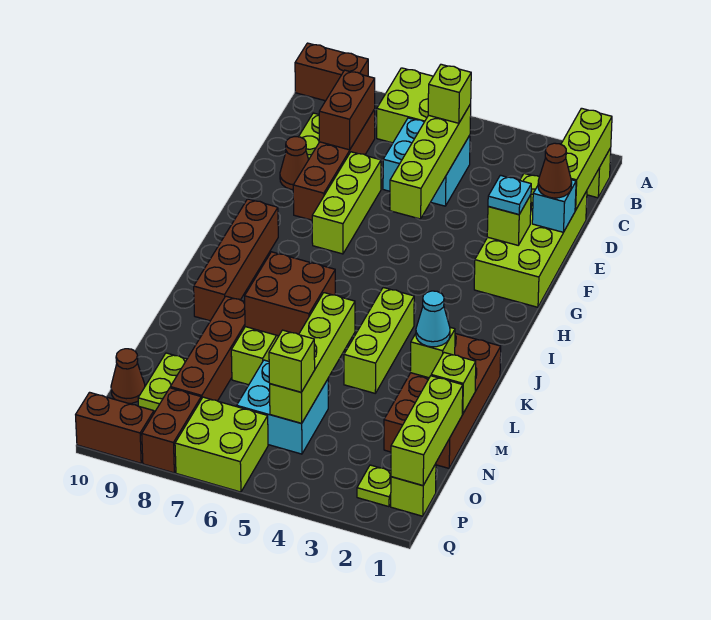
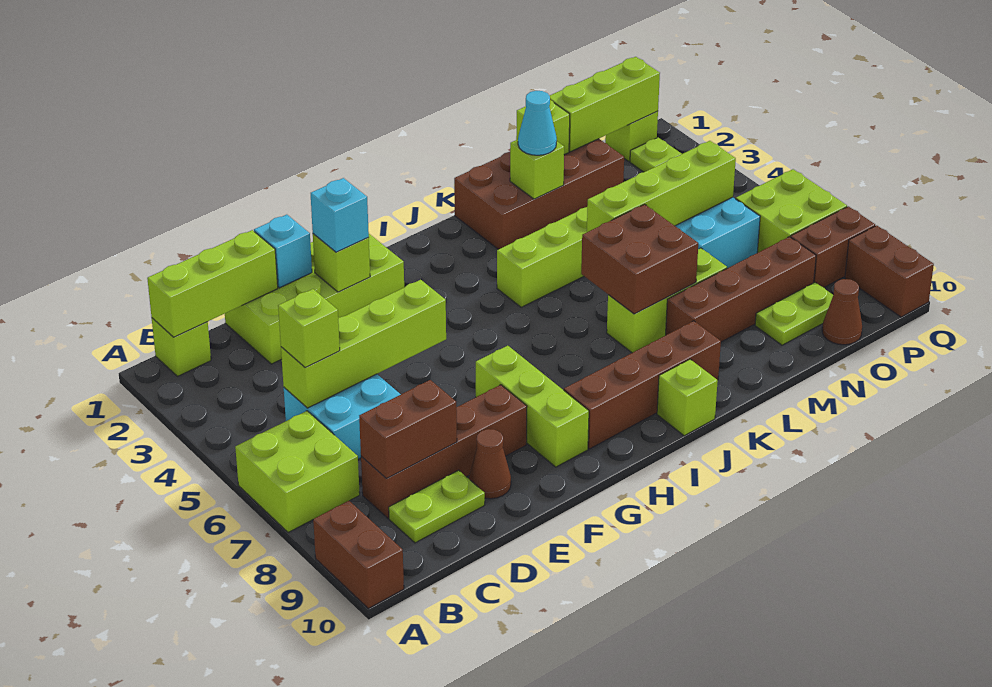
brown 1x1 cone [538,143,572,198] -> none
lime 1x3 brick [312,152,381,254] -> lime 1x3 brick turned to [476,346,589,467]
cyan 1x1 plate [488,175,531,215] -> cyan 1x1 brick [311,178,369,252]
lime 1x1 brick [269,330,315,392] -> lime 1x1 brick moved to [657,359,718,436]

